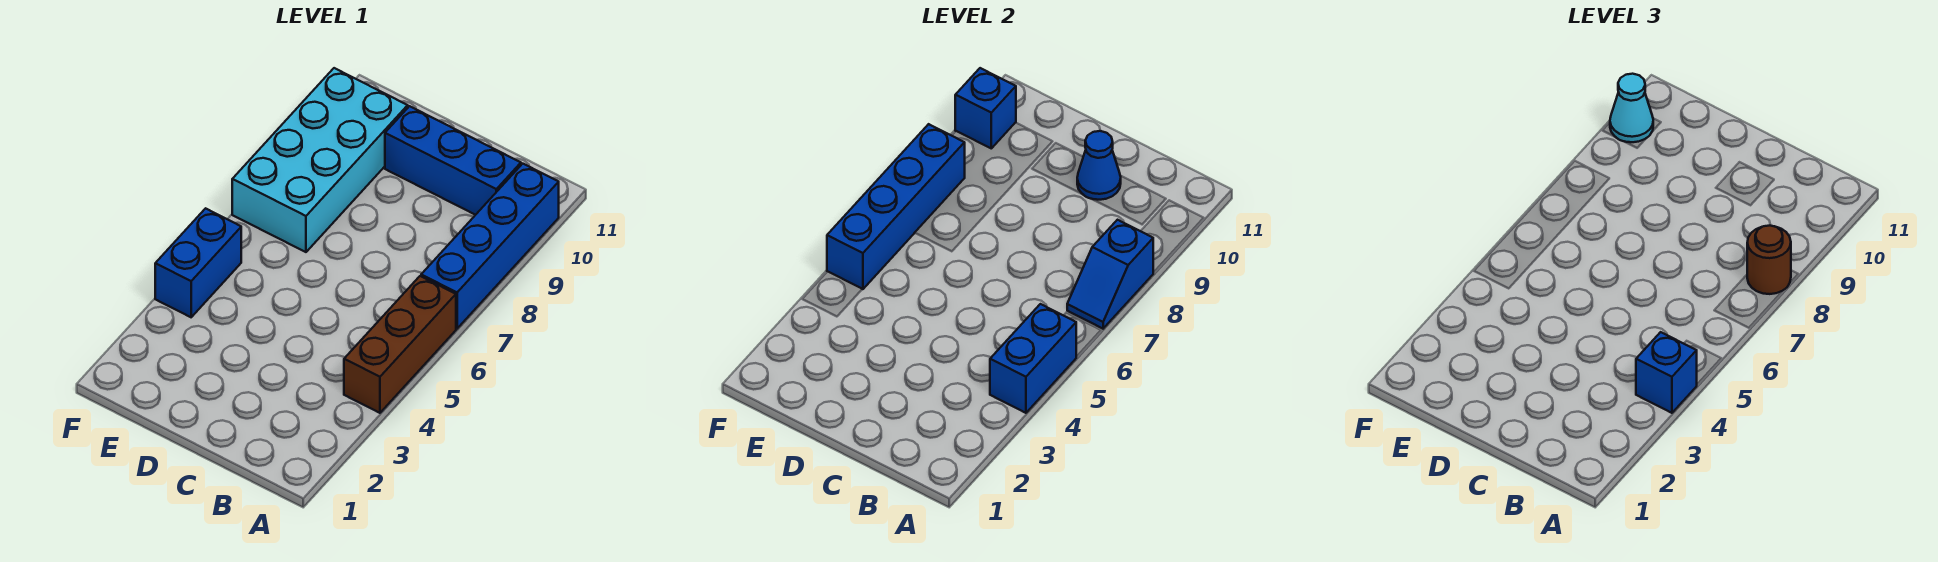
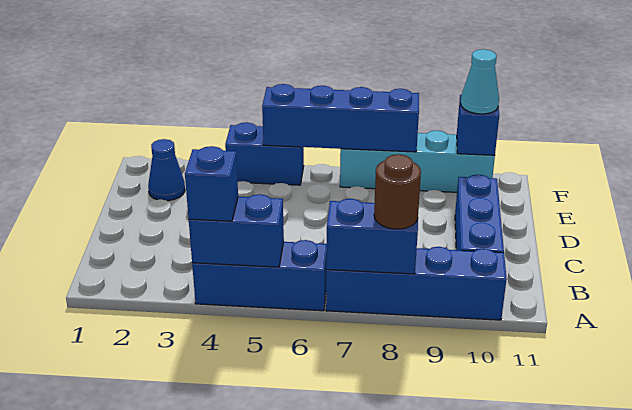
brown 1x3 brick [344,276,456,413] -> blue 1x3 brick [192,240,327,311]
blue 1x2 slope [1067,220,1153,329] -> blue 1x2 brick [326,199,418,274]
blue 1x1 cone [1077,131,1121,200] -> blue 1x1 cone moved to [148,139,185,201]
cyan 2x4 brick [232,68,408,252] -> cyan 1x4 brick [340,130,495,192]

